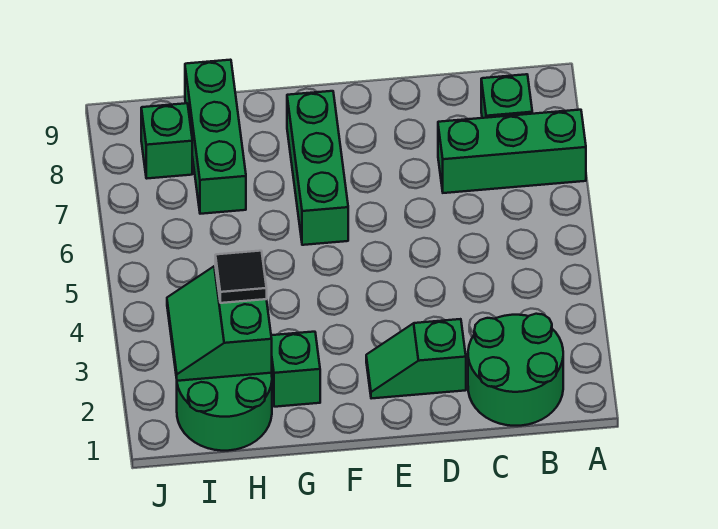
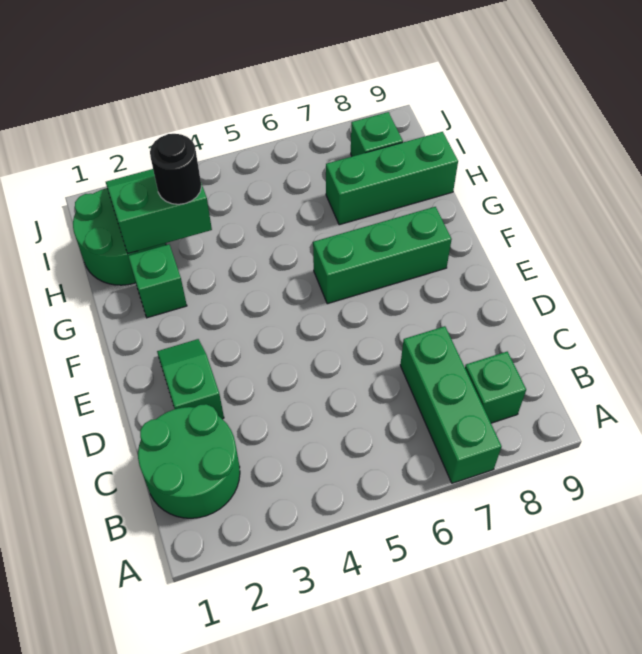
black 1x1 tile [215,251,267,303] -> black 1x1 round brick [150,134,202,204]

